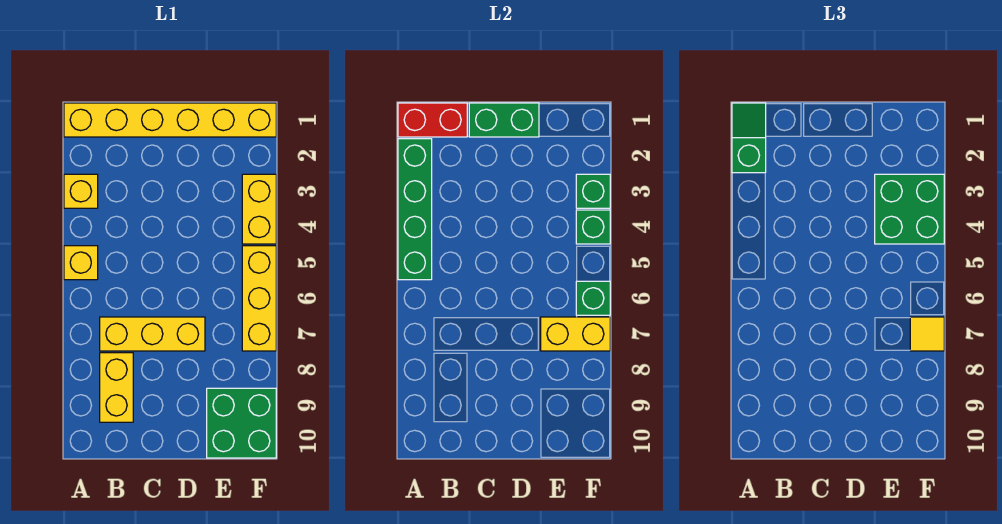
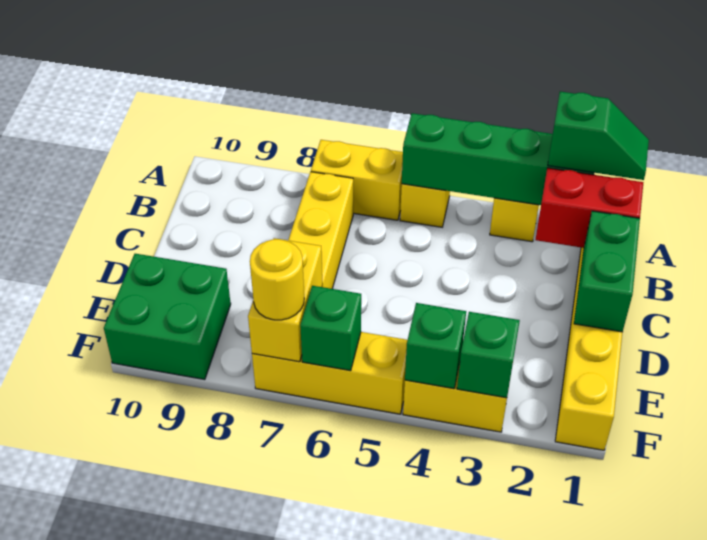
red 1x2 brick [398,103,467,137] -> red 1x2 brick turned to [535,168,643,248]
yellow 1x2 brick [100,353,133,422] -> yellow 1x2 brick moved to [311,140,403,220]
green 2x2 brick [875,174,944,244] -> none
yellow 1x1 tile [910,317,944,351] -> yellow 1x1 round brick [250,239,304,320]

